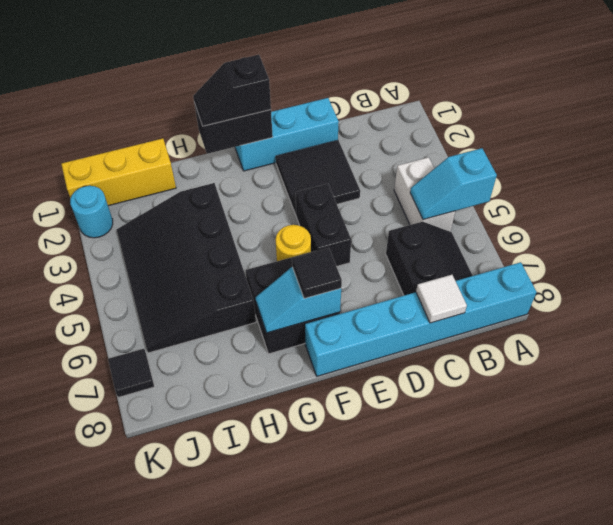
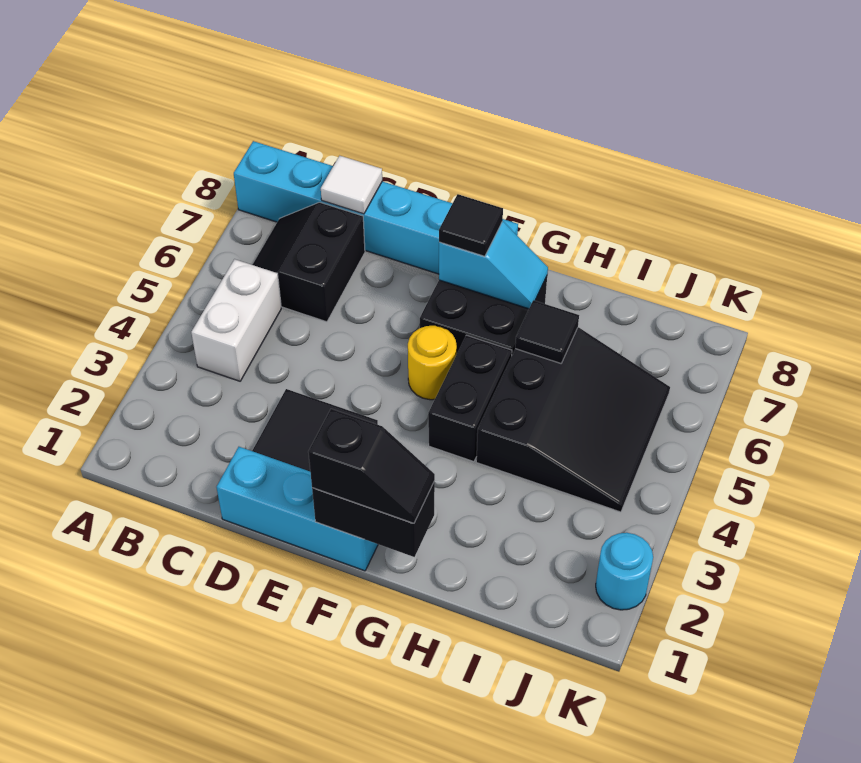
cyan 1x2 slope [410,148,497,220] -> none
black 1x2 brick [296,184,352,266] -> black 1x2 brick moved to [428,335,512,462]
black 3x4 slope [117,183,256,353] -> black 3x3 slope [476,327,670,512]
yellow 1x3 brick [61,138,176,206] -> none
black 1x1 tile [108,349,154,397] -> black 1x1 tile moved to [515,300,579,363]

